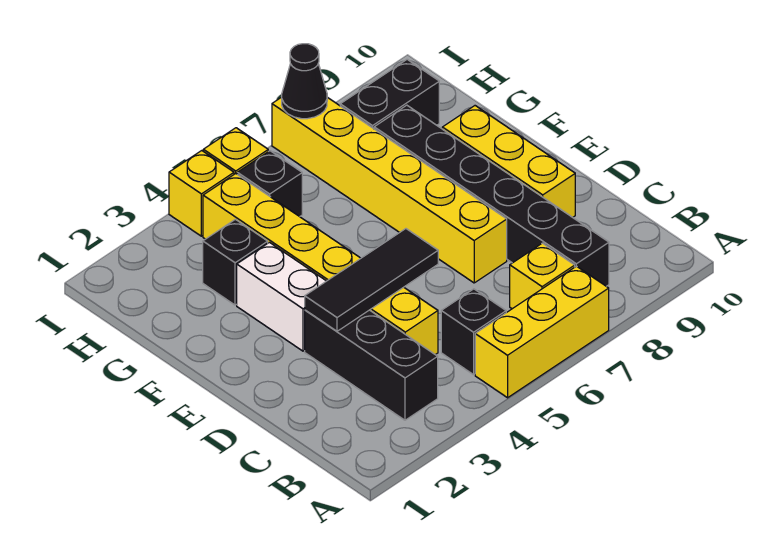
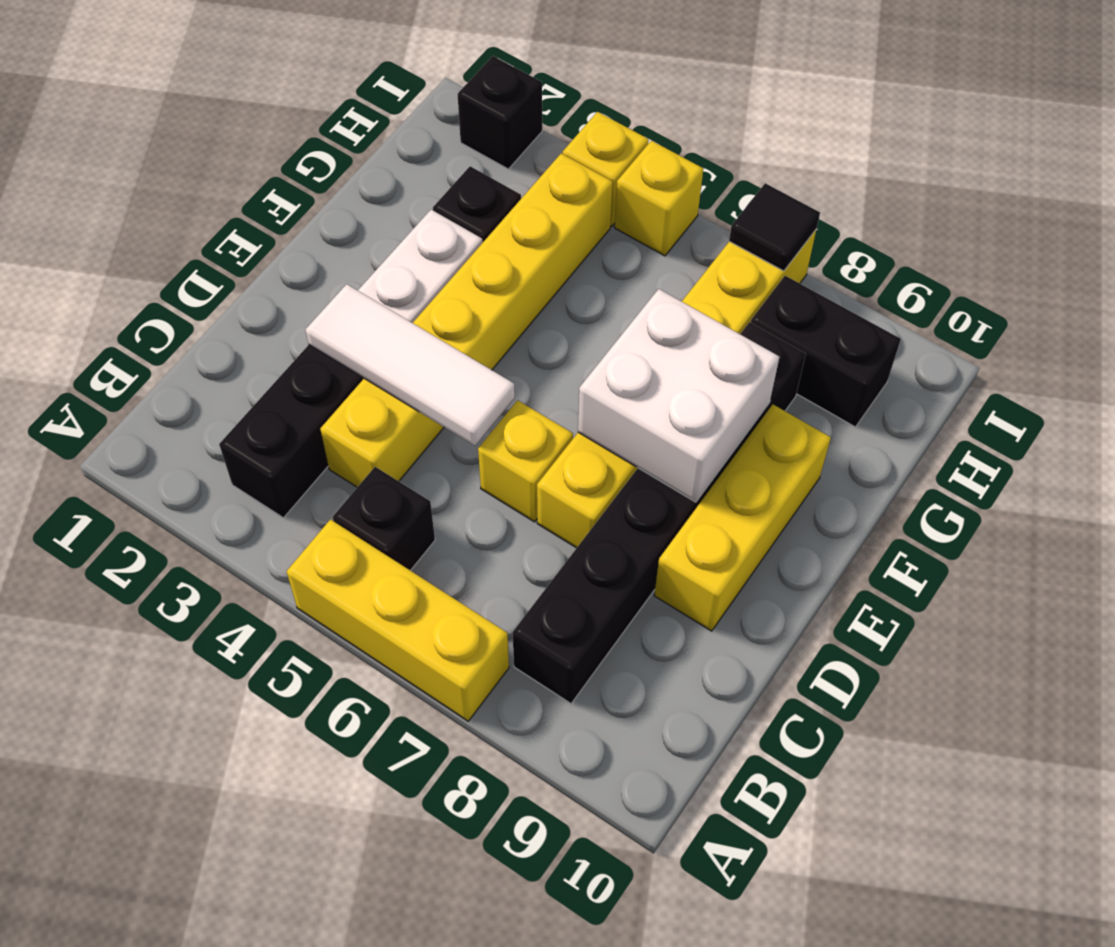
yellow 1x1 brick [510,243,575,309] -> yellow 1x1 brick moved to [478,400,573,522]
black 1x3 tile [305,229,438,331] -> white 1x3 tile [306,284,515,446]
none -> white 2x2 brick [578,289,779,502]
black 1x1 brick [237,151,302,217] -> black 1x1 brick moved to [458,56,542,169]
black 1x1 cone [282,44,327,119] -> black 1x1 tile [729,183,820,271]

